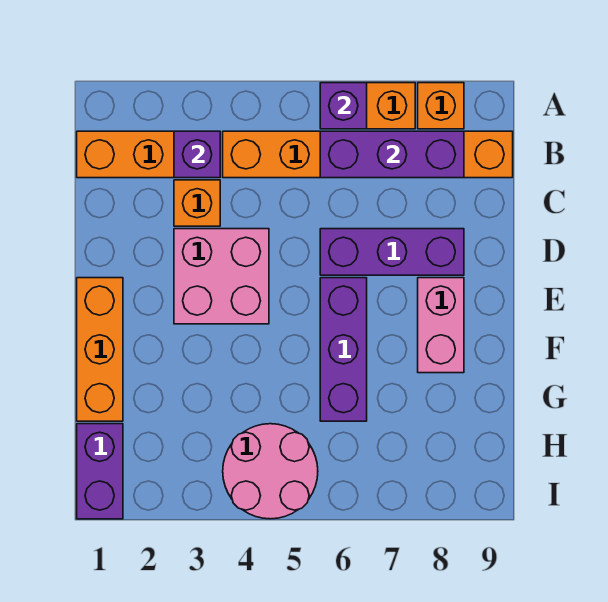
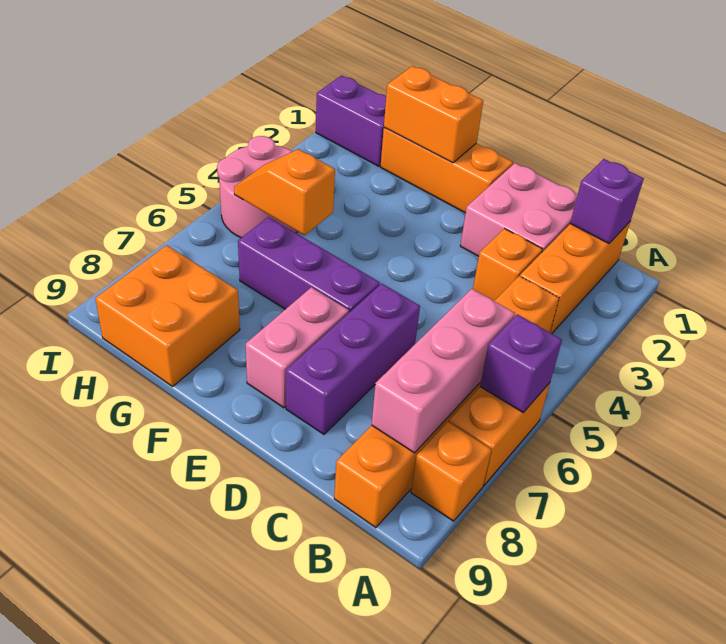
purple 1x1 brick [174,131,220,178] -> purple 1x1 brick moved to [570,159,644,243]
purple 1x3 brick [320,131,464,178] -> pink 1x3 brick [371,289,515,453]
pink 2x2 brick [174,229,269,324] -> pink 2x2 brick moved to [460,163,578,256]
pink 1x2 brick [418,278,464,373] -> pink 1x2 brick turned to [246,287,349,408]
none -> orange 1x2 brick [384,66,483,163]
none -> orange 1x2 slope [234,149,335,235]
none -> orange 2x2 brick [95,245,240,386]

